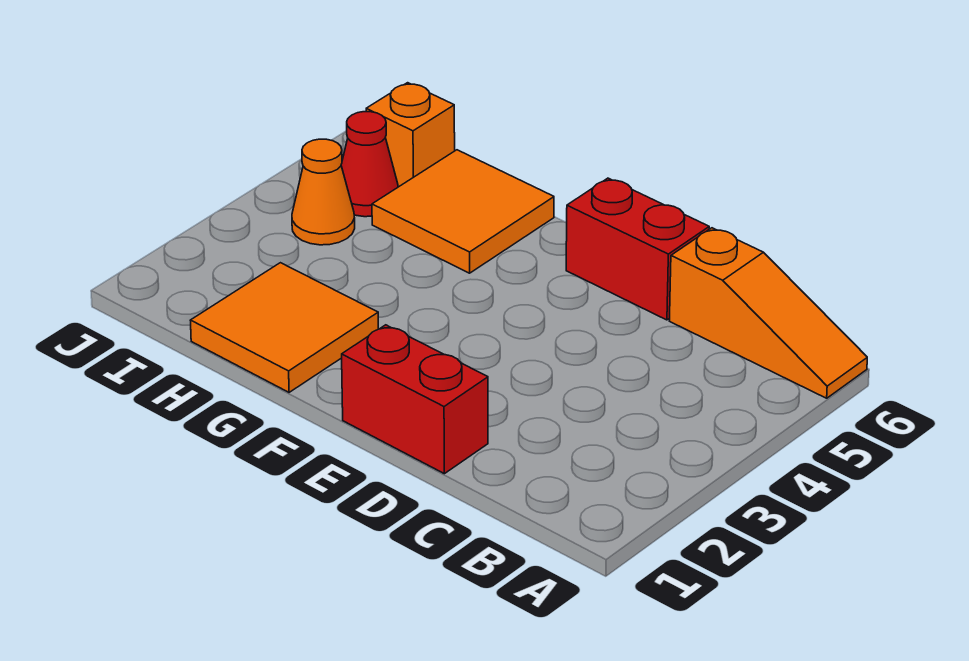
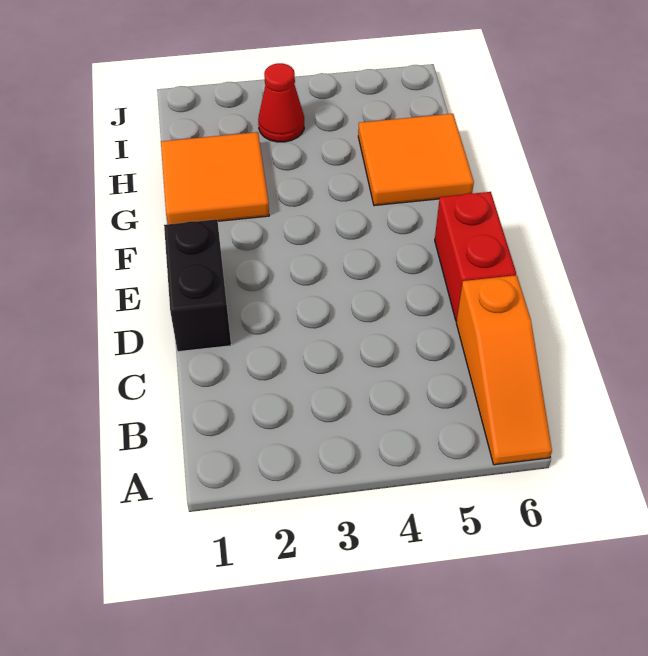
red 1x2 brick [342,325,488,474] -> black 1x2 brick [164,219,231,352]
orange 1x1 cone [292,139,355,245] -> none
red 1x1 cone [341,112,398,217] -> red 1x1 cone moved to [258,63,304,142]
orange 1x1 brick [366,83,455,187] -> none

